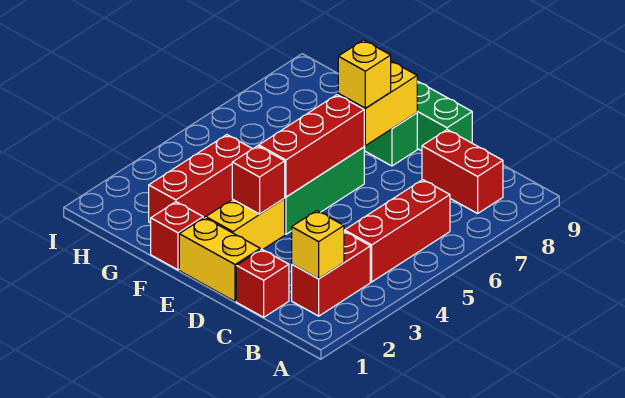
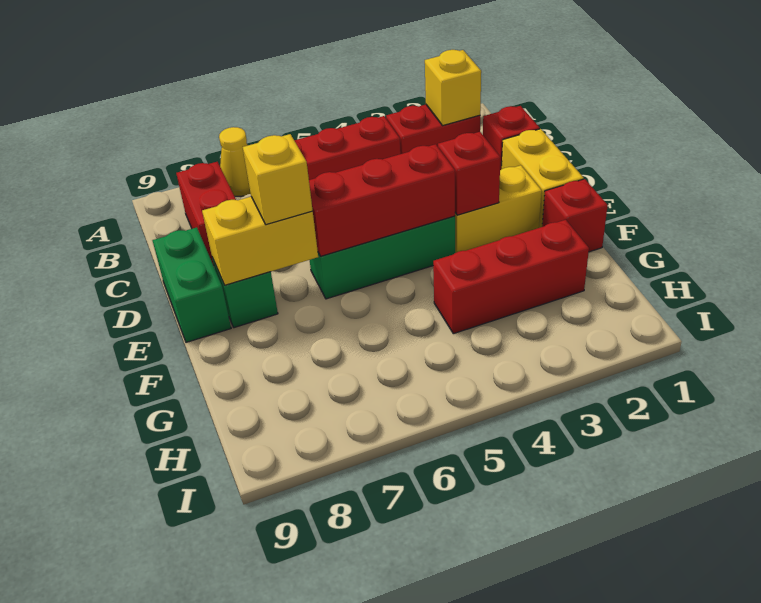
none -> yellow 1x1 cone [219,127,251,196]

